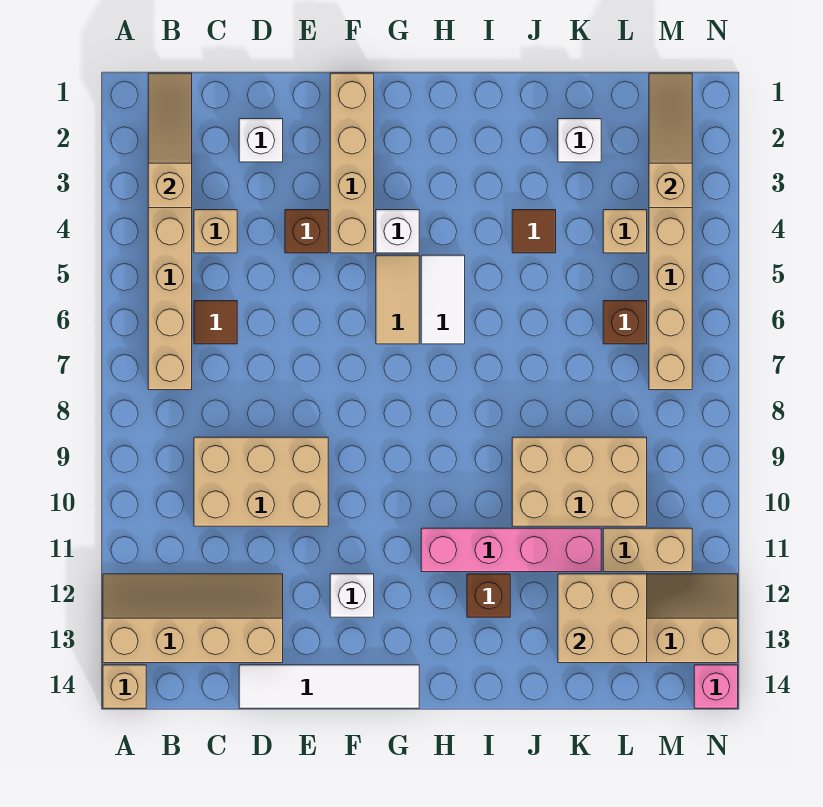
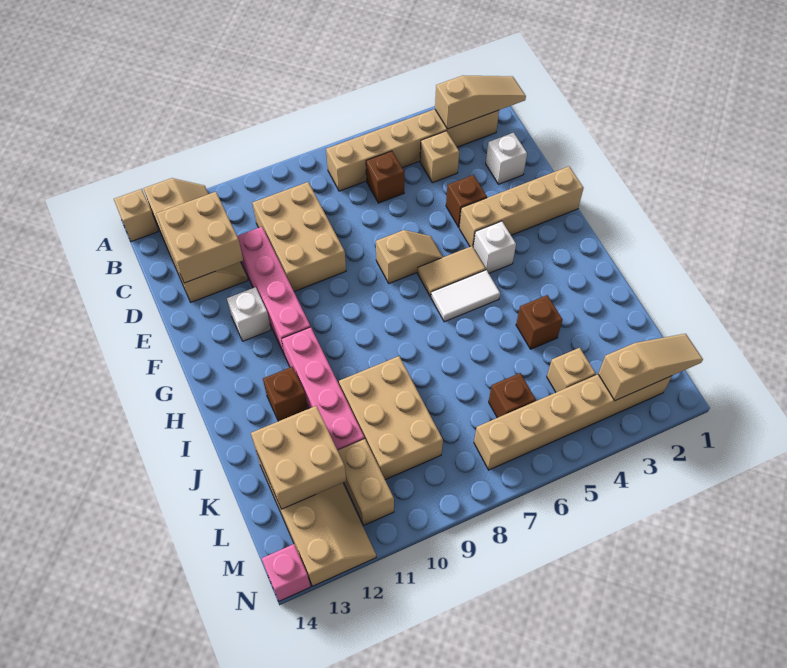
brown 1x1 tile [194,301,237,344] -> brown 1x1 brick [366,151,404,203]
none -> tan 2x2 brick [156,192,243,283]
none -> pink 1x4 brick [237,227,310,355]
white 1x4 tile [239,665,419,708] -> none
none -> tan 1x2 slope [376,230,443,283]
brown 1x1 tile [512,210,556,253] -> brown 1x1 brick [516,295,562,349]
white 1x1 brick [558,119,601,162] -> none

